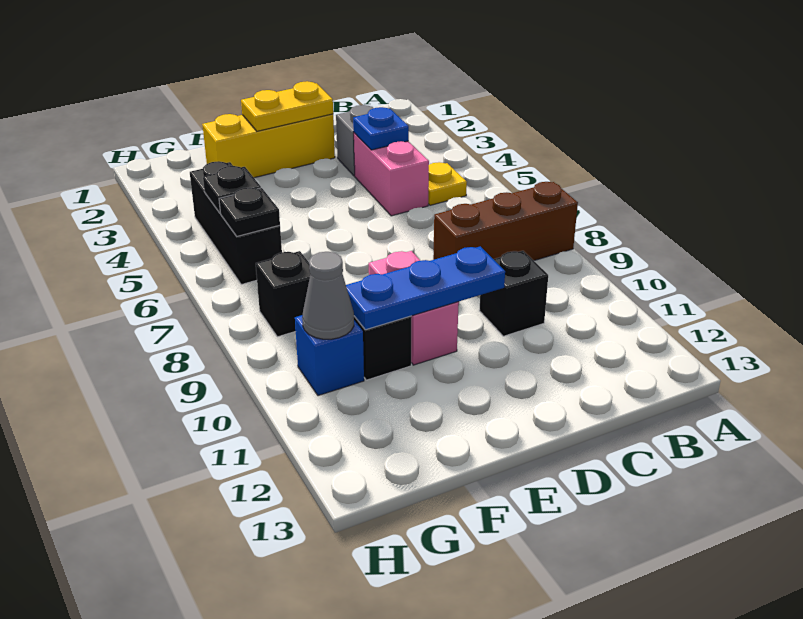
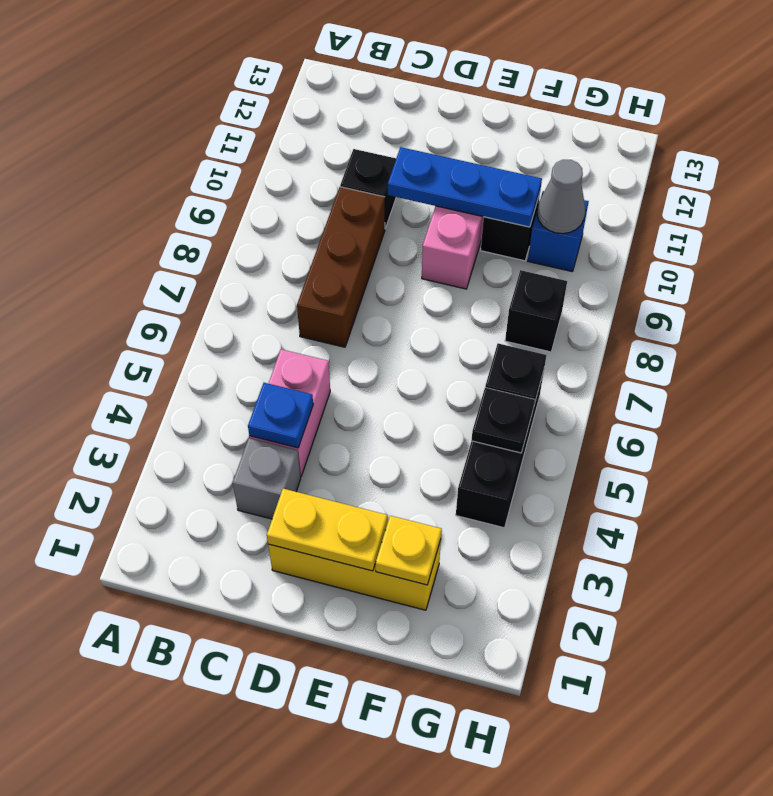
brown 1x3 brick [433,182,578,261] -> brown 1x3 brick turned to [297,187,385,347]
yellow 1x1 plate [428,162,467,205] -> yellow 1x1 plate moved to [375,516,442,585]

